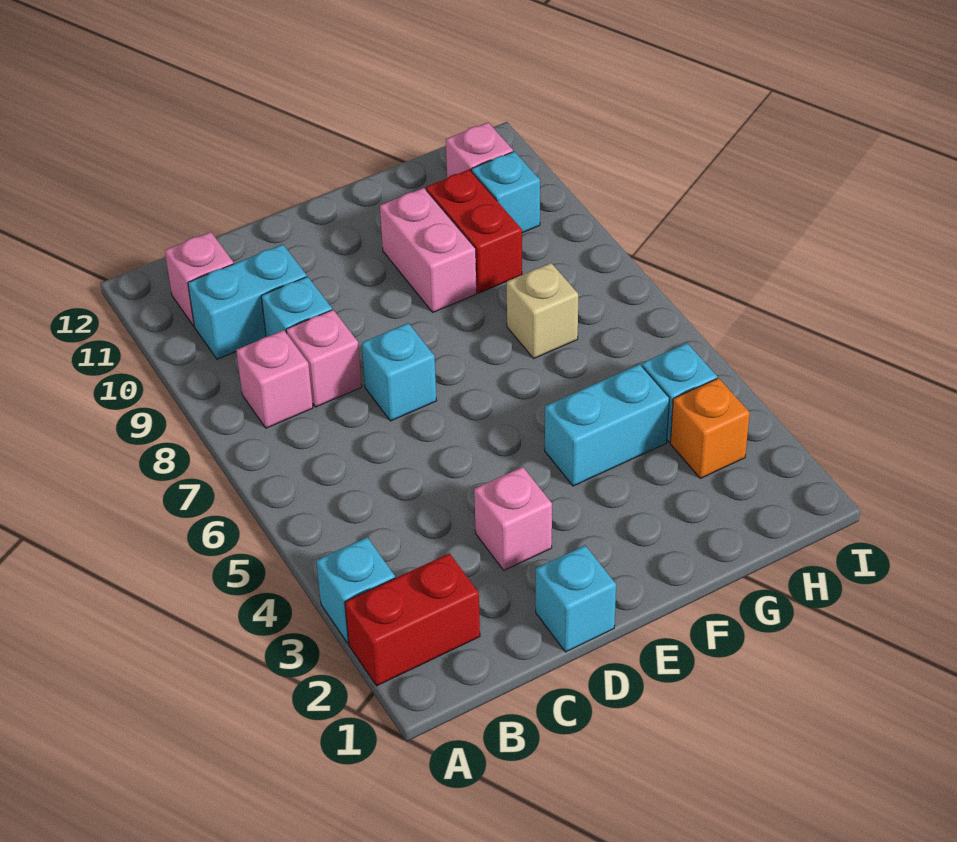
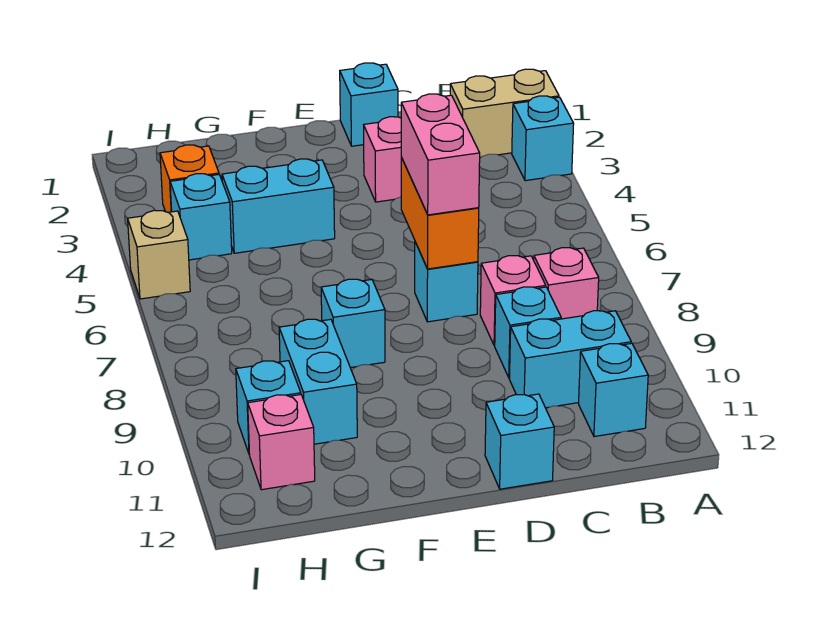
red 1x2 brick [345,553,480,686] -> tan 1x2 brick [450,69,559,157]
pink 1x1 brick [165,232,234,326] -> cyan 1x1 brick [579,343,648,437]
none -> orange 1x2 brick [401,157,479,269]
none -> cyan 1x1 brick [485,394,554,489]
none -> cyan 1x1 brick [321,279,385,368]
pink 1x2 brick [380,188,477,312] -> pink 1x2 brick moved to [401,94,480,215]
tan 1x1 brick [507,263,578,358] -> tan 1x1 brick moved to [128,210,190,299]
red 1x2 brick [426,169,522,293] -> cyan 1x2 brick [279,319,357,444]

